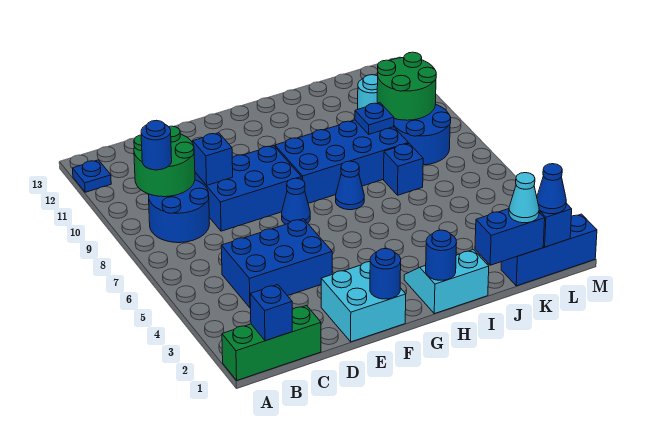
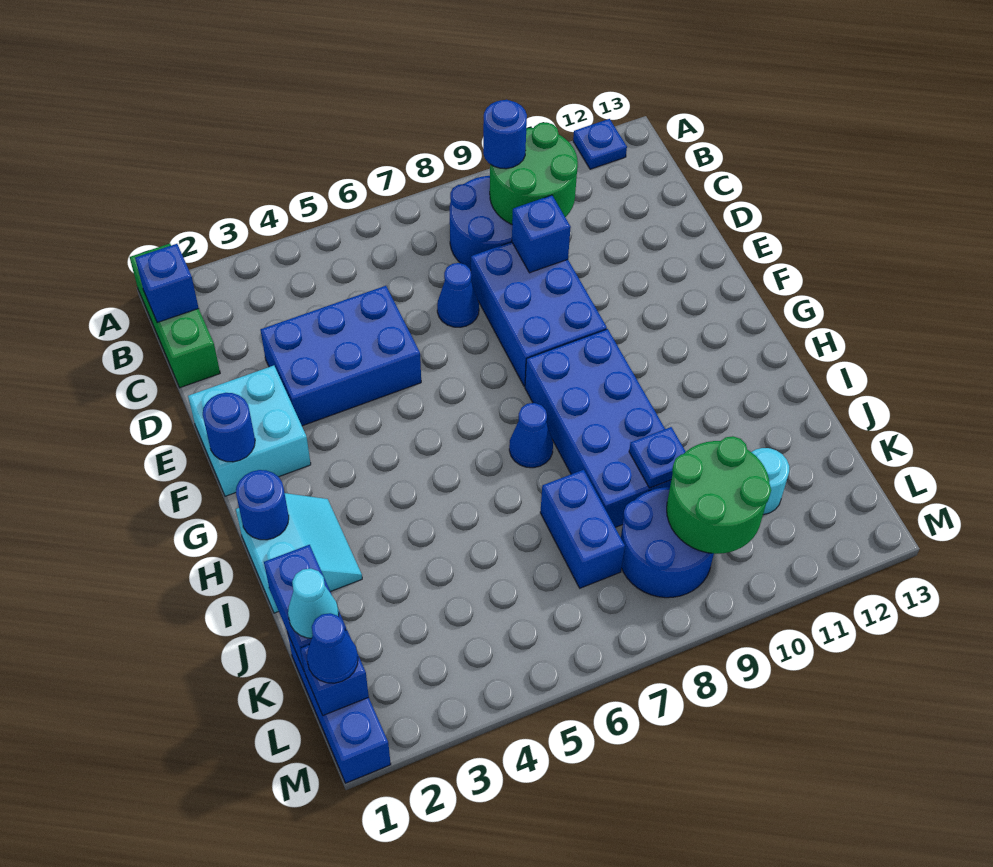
blue 2x3 brick [221,219,332,308] -> blue 2x3 brick turned to [260,286,421,426]
blue 1x1 cone [282,178,310,224] -> blue 1x1 cone moved to [437,263,479,327]
blue 1x1 brick [384,143,423,195] -> blue 1x2 brick [540,470,625,588]

